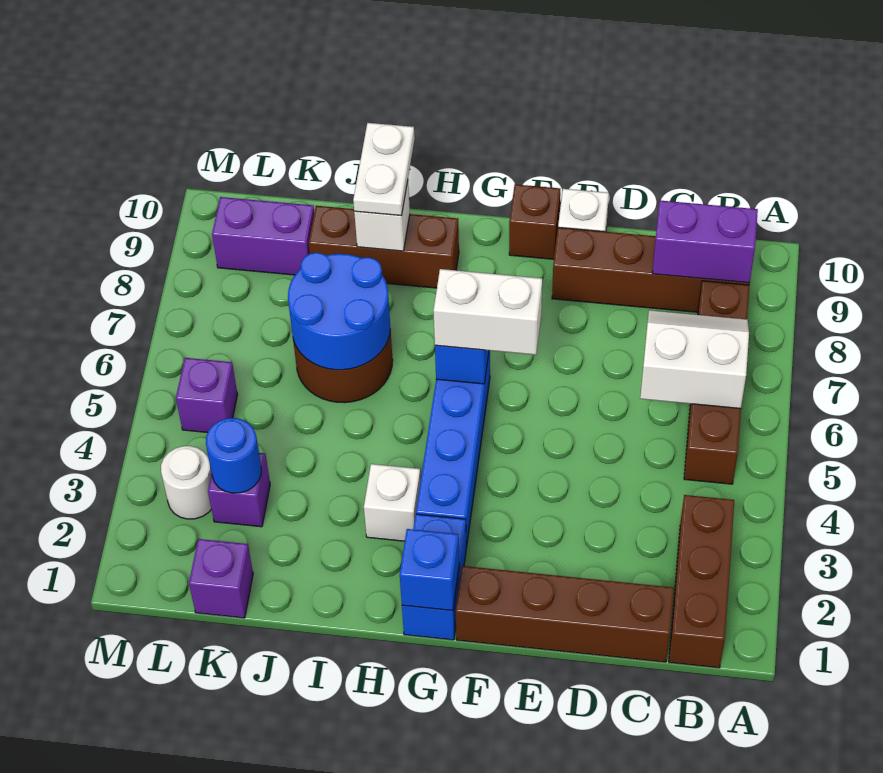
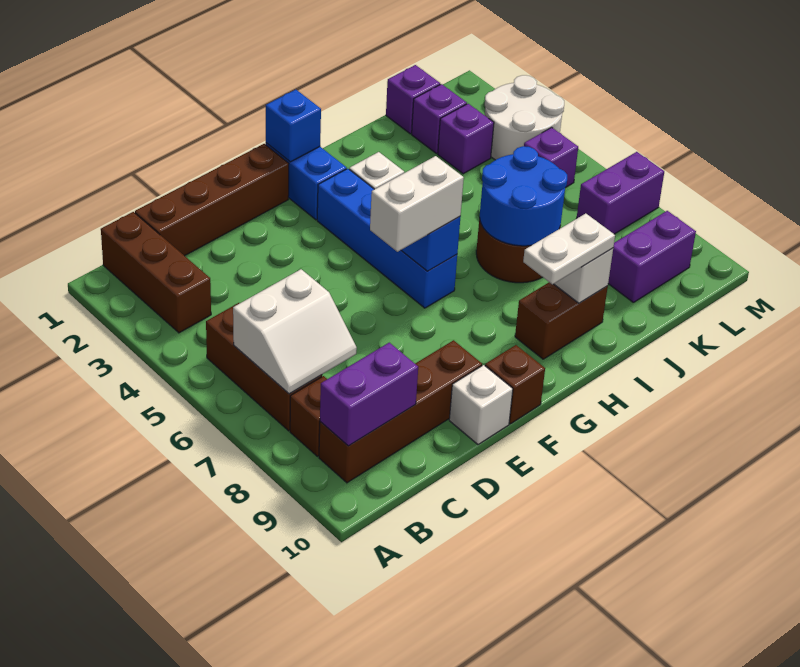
brown 1x3 brick [309,206,459,288] -> brown 1x2 brick [515,282,608,359]
white 1x2 plate [353,123,415,216] -> white 1x2 plate turned to [523,213,615,284]
none -> purple 1x1 brick [412,84,467,154]
blue 1x1 round brick [206,418,261,493] -> none
white 1x1 round brick [161,446,212,519] -> white 2x2 round brick [485,75,564,160]
none -> purple 1x2 brick [577,152,664,234]

